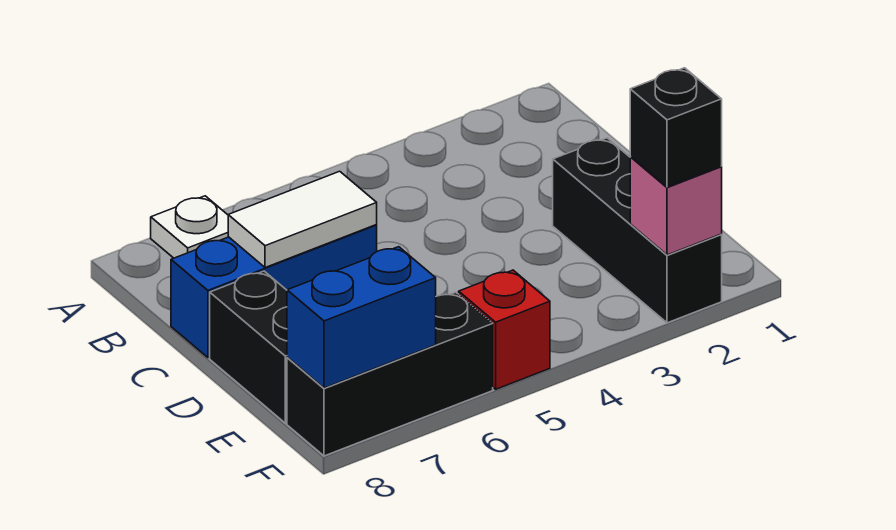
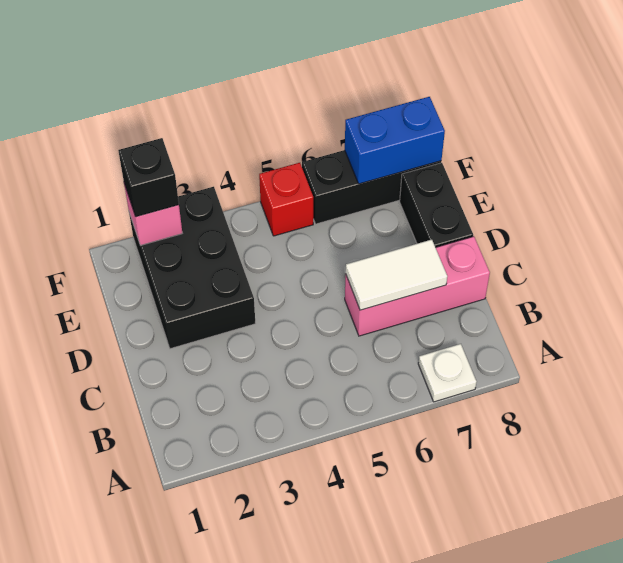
blue 1x3 brick [171,225,377,358] -> pink 1x3 brick [345,236,490,336]
black 1x3 brick [553,138,722,323] -> black 2x3 brick [129,187,255,349]

